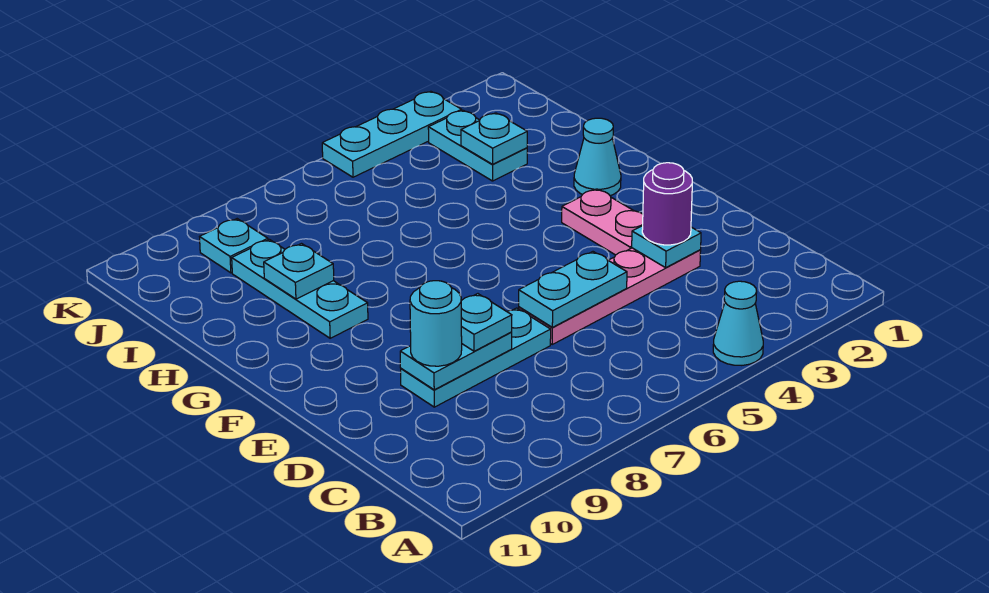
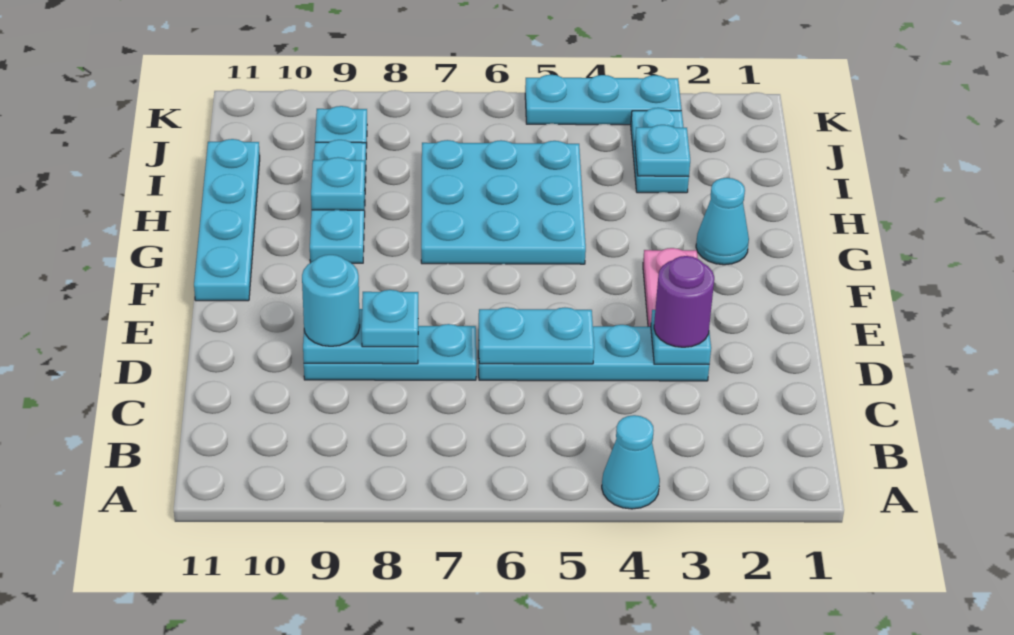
pink 1x4 plate [519,248,701,344] -> cyan 1x4 plate [478,325,709,381]
none -> cyan 1x4 plate [194,139,260,301]
none -> cyan 3x3 plate [421,140,586,264]

